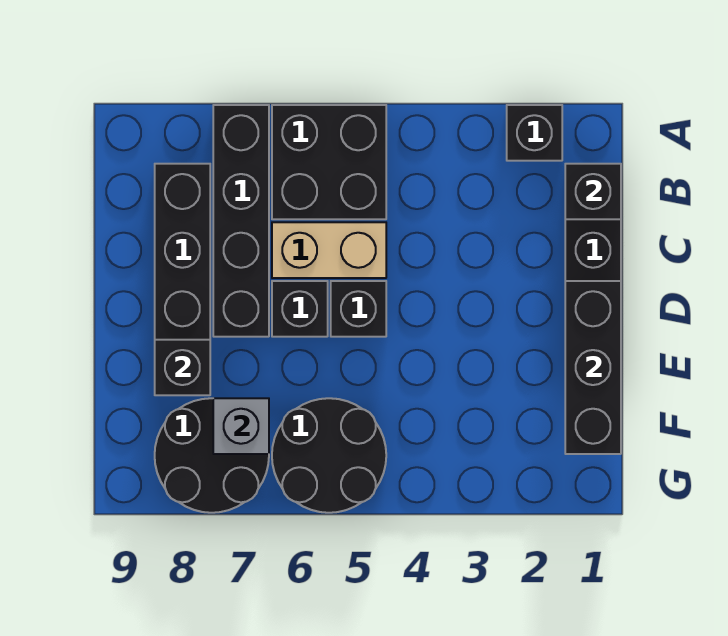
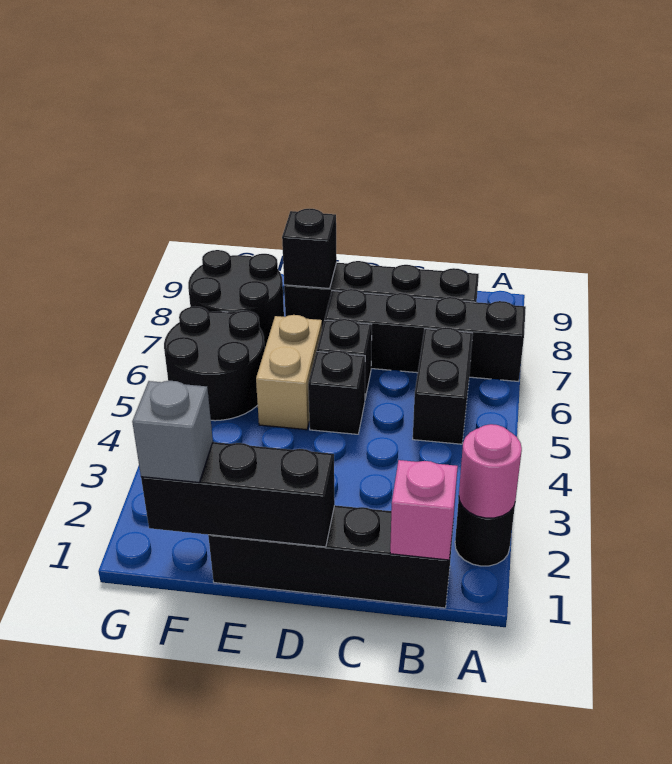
black 1x1 brick [507,105,562,161] -> black 1x1 round brick [455,500,515,566]
none -> pink 1x1 round brick [459,424,522,518]
black 2x2 brick [272,105,386,219] -> black 1x2 brick [413,327,473,444]
black 1x1 brick [565,164,621,219] -> pink 1x1 brick [390,460,458,560]
tan 1x2 brick [272,222,386,278] -> tan 1x2 brick moved to [256,315,322,430]
grey 1x1 brick [213,398,269,454] -> grey 1x1 brick moved to [132,381,213,482]

